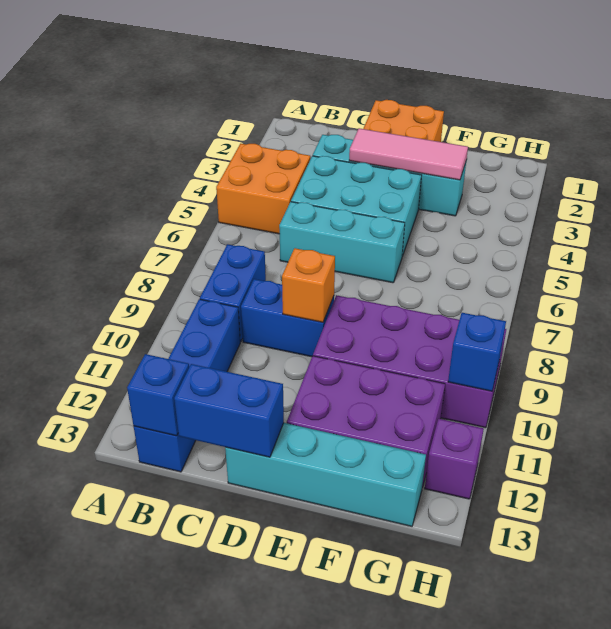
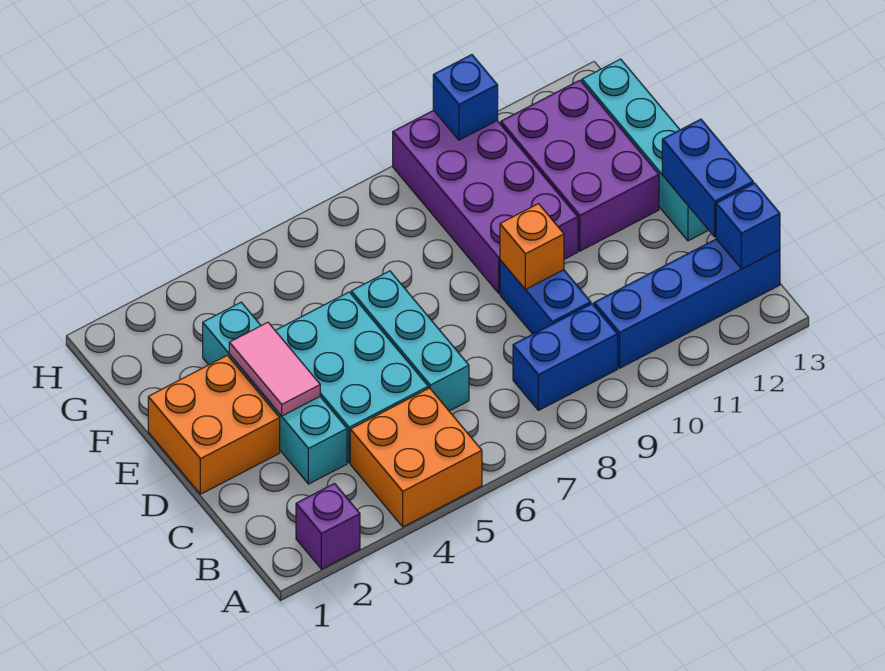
pink 1x3 tile [349,128,468,180] -> pink 1x2 tile [229,322,320,416]
purple 1x1 brick [425,419,484,499] -> purple 1x1 brick moved to [296,483,360,569]

